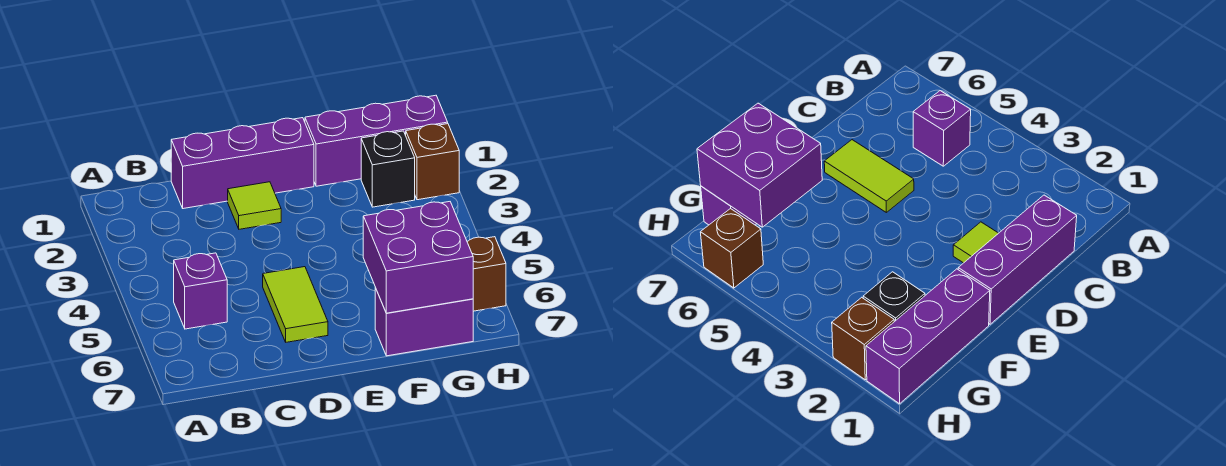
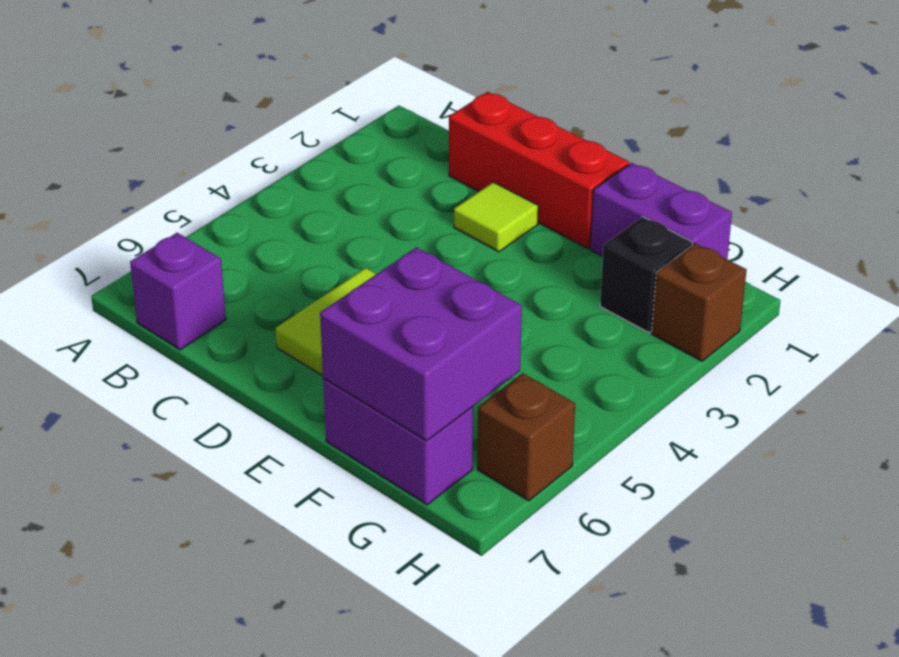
purple 1x1 brick [174,253,227,329] -> purple 1x1 brick moved to [130,233,226,350]
purple 1x3 brick [171,118,314,209] -> red 1x3 brick [449,92,629,249]
purple 1x3 brick [305,95,448,186] -> purple 1x2 brick [590,163,732,259]

